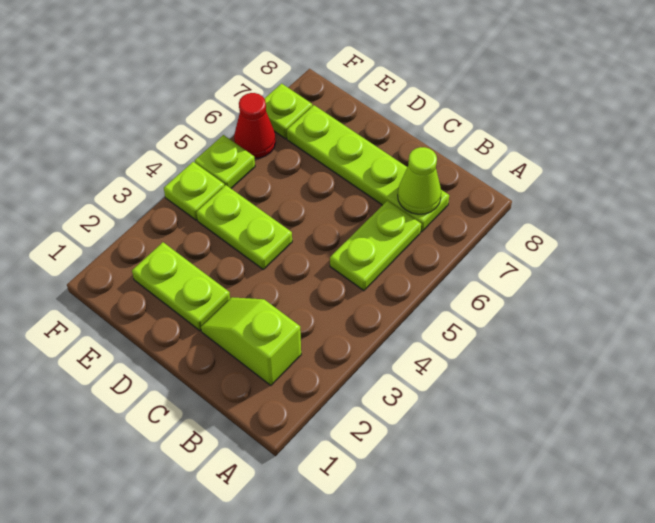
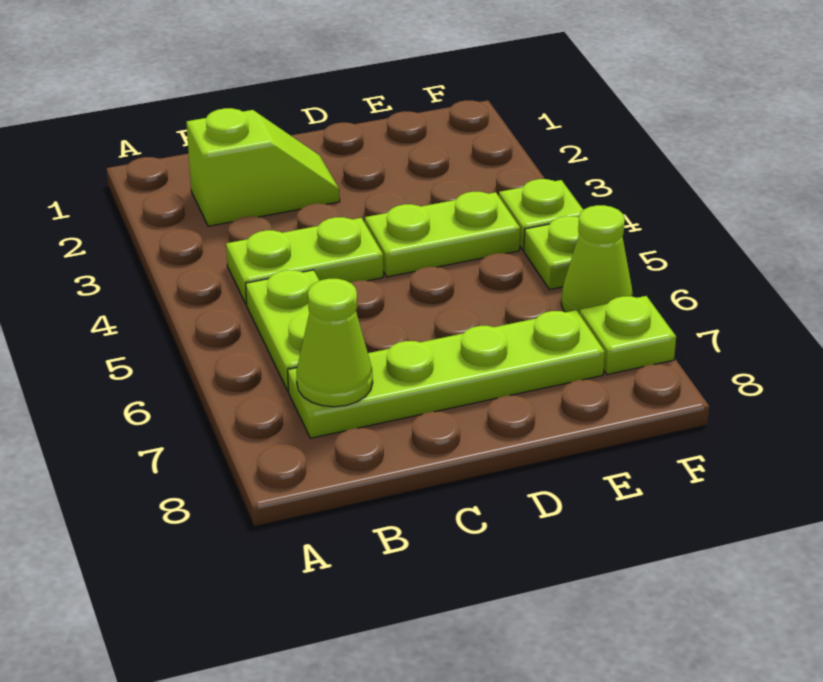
lime 1x2 plate [132,242,230,331] -> lime 1x2 plate moved to [226,217,383,305]
red 1x1 cone [234,93,276,158] -> lime 1x1 cone [561,205,633,314]

